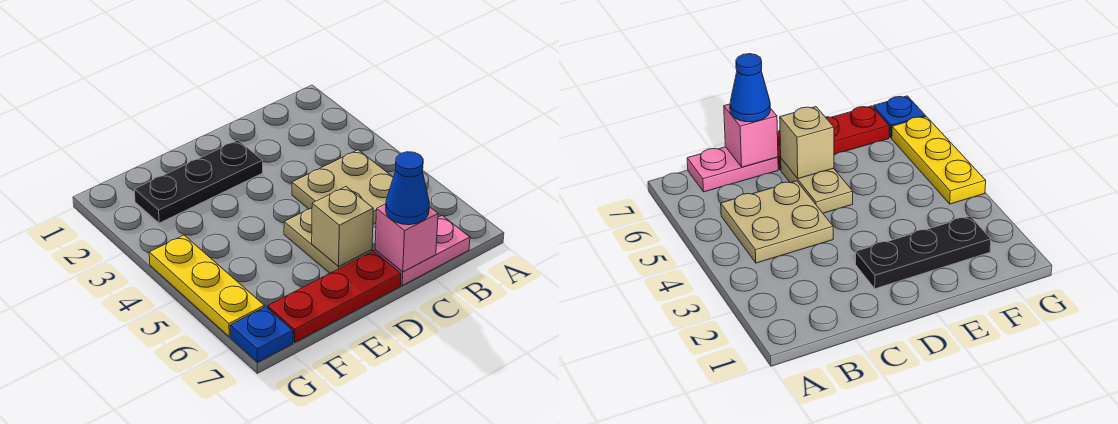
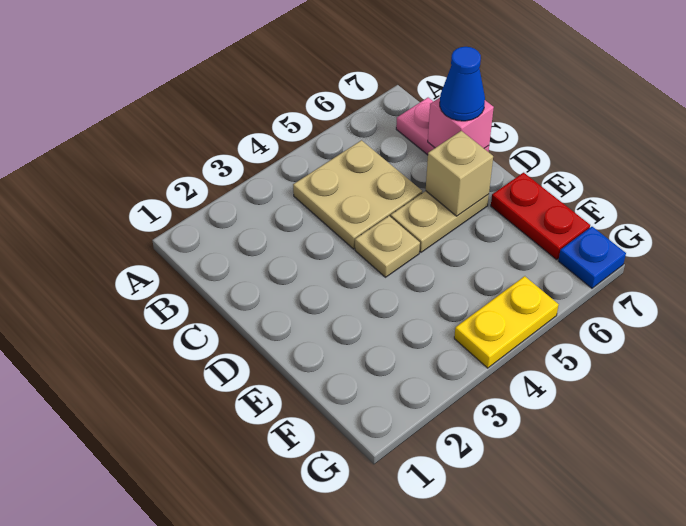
black 1x3 plate [134,140,263,223] -> none
none -> tan 1x1 plate [355,216,420,277]
red 1x3 plate [268,251,401,342] -> red 1x2 plate [491,173,590,260]
yellow 1x3 plate [149,235,264,337] -> yellow 1x2 plate [454,276,559,368]

